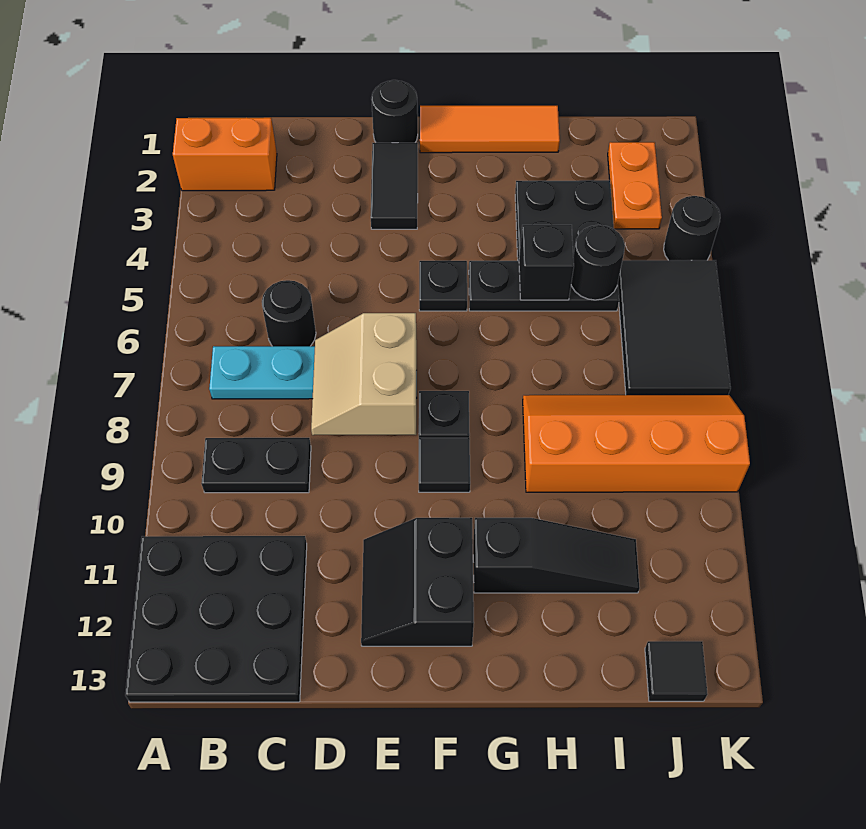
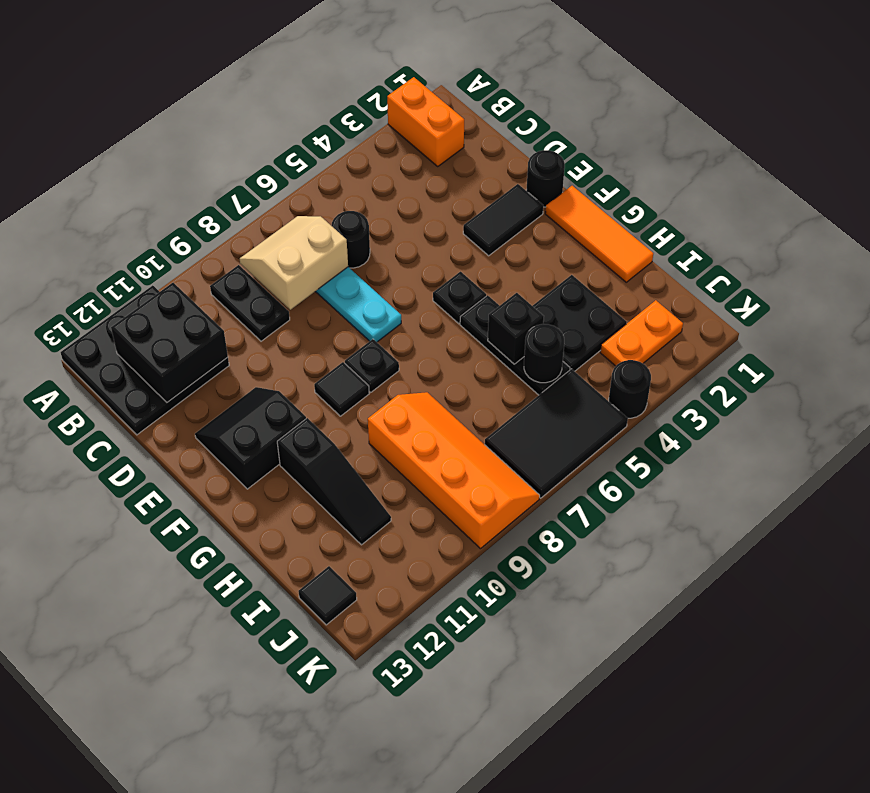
none -> black 2x2 brick [111,283,228,402]
tan 2x2 slope [311,313,417,435] -> tan 2x2 slope moved to [240,216,348,310]

